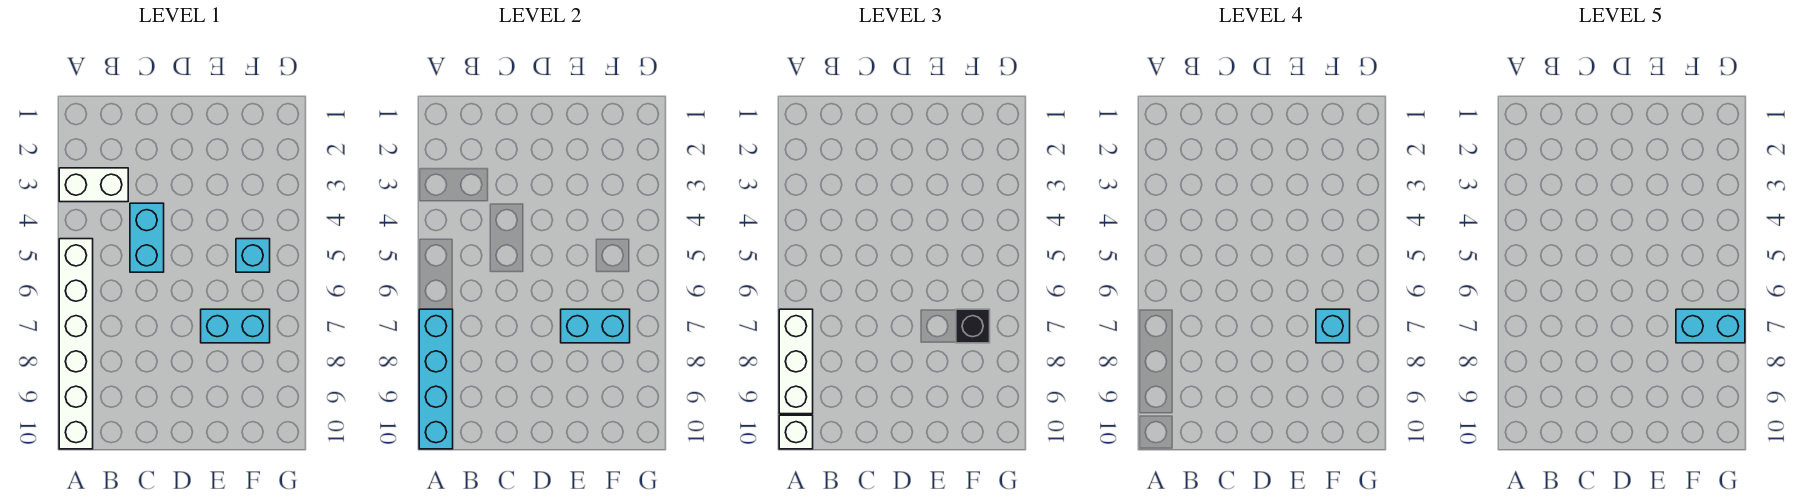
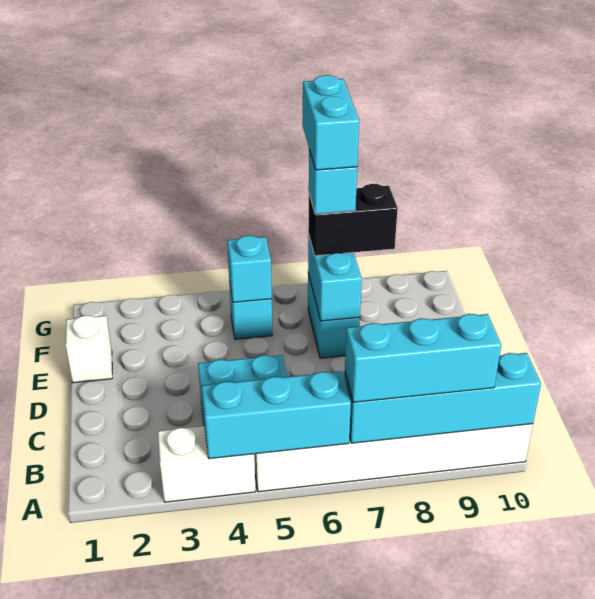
white 1x2 brick [59,168,128,202] -> white 1x2 brick turned to [158,426,256,502]
none -> cyan 1x3 brick [202,371,351,459]
white 1x3 brick [779,309,813,414] -> cyan 1x3 brick [345,314,501,402]
white 1x1 brick [779,415,813,449] -> white 1x1 brick moved to [65,315,112,383]
none -> cyan 1x1 brick [227,236,272,302]
black 1x1 brick [956,309,990,343] -> black 1x2 brick [308,184,398,256]

